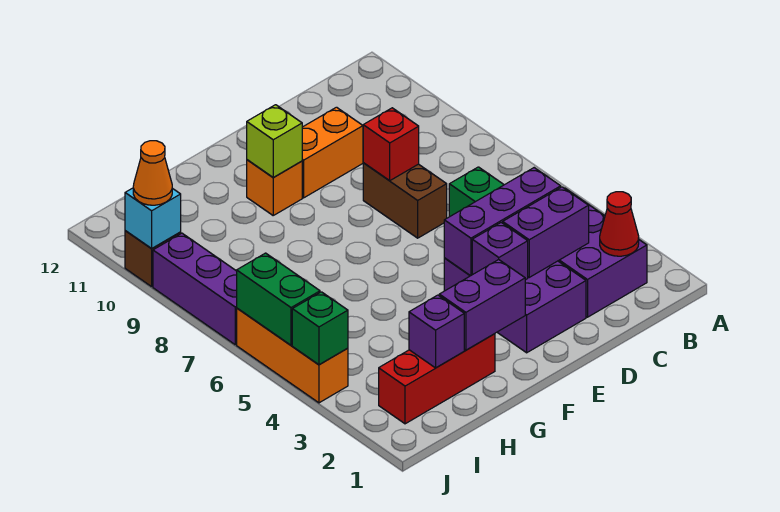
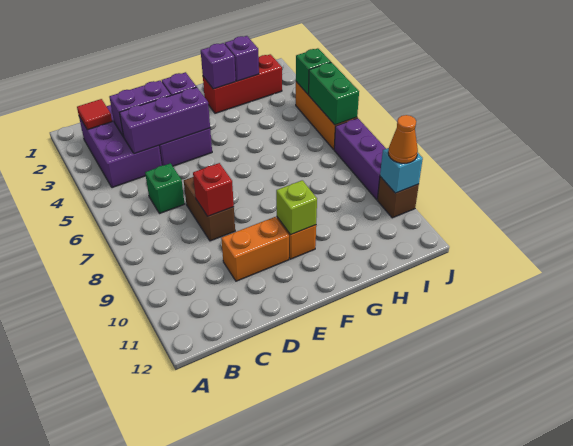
red 1x1 cone [600,192,639,256] -> red 1x1 tile [77,99,112,130]
purple 1x2 brick [439,260,525,350] -> purple 1x1 brick [201,43,236,89]

